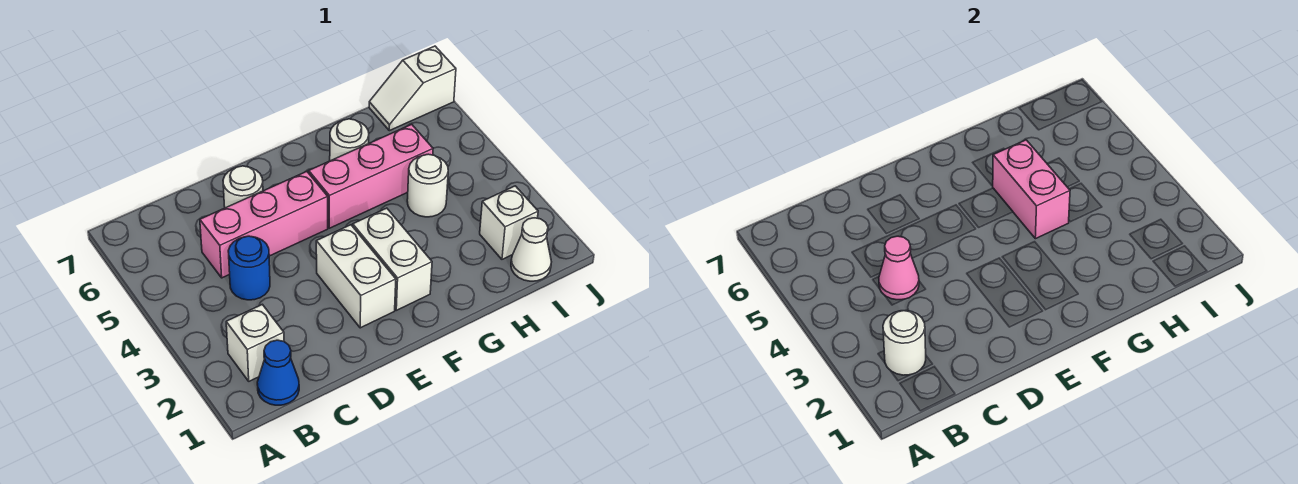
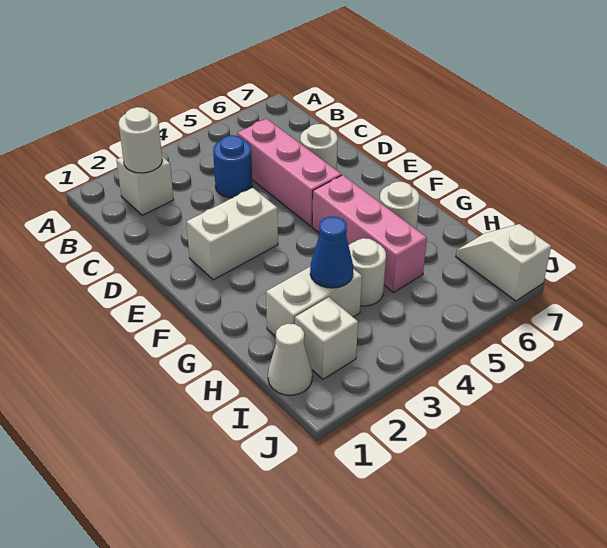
blue 1x1 cone [257,340,299,405] -> blue 1x1 cone moved to [310,216,353,288]
pink 1x1 cone [879,236,919,300] -> none
white 1x2 brick [353,208,432,310] -> white 1x2 brick moved to [266,267,362,337]
pink 1x2 brick [992,140,1070,239] -> none

